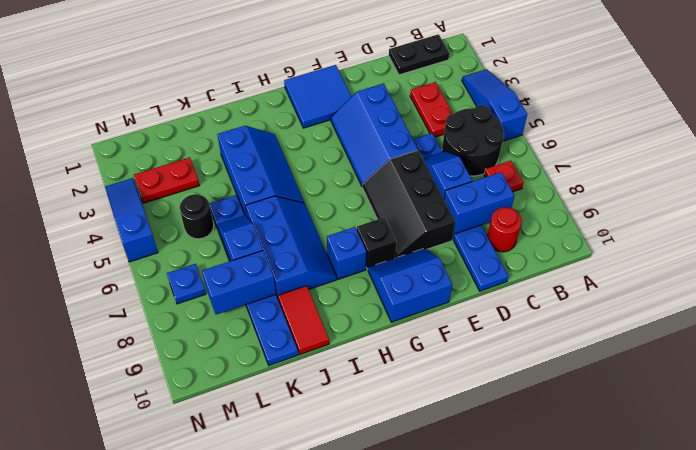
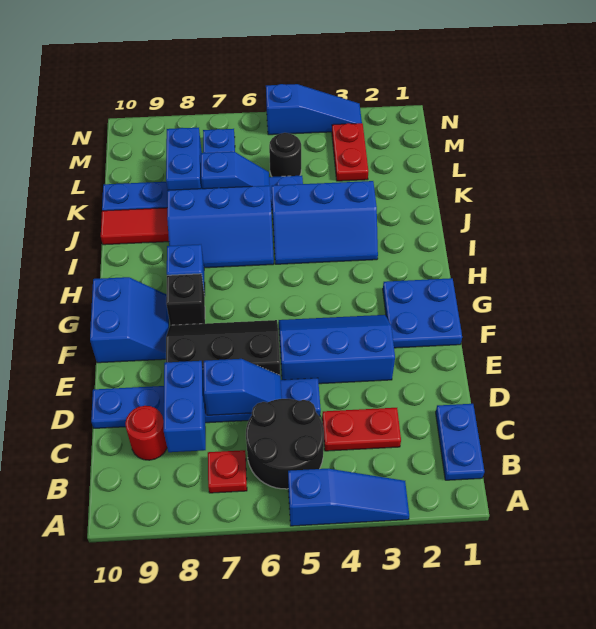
black 1x2 plate [389,34,449,75] -> blue 1x2 plate [436,404,485,480]
blue 2x2 tile [284,65,352,128] -> blue 2x2 plate [383,278,462,348]

